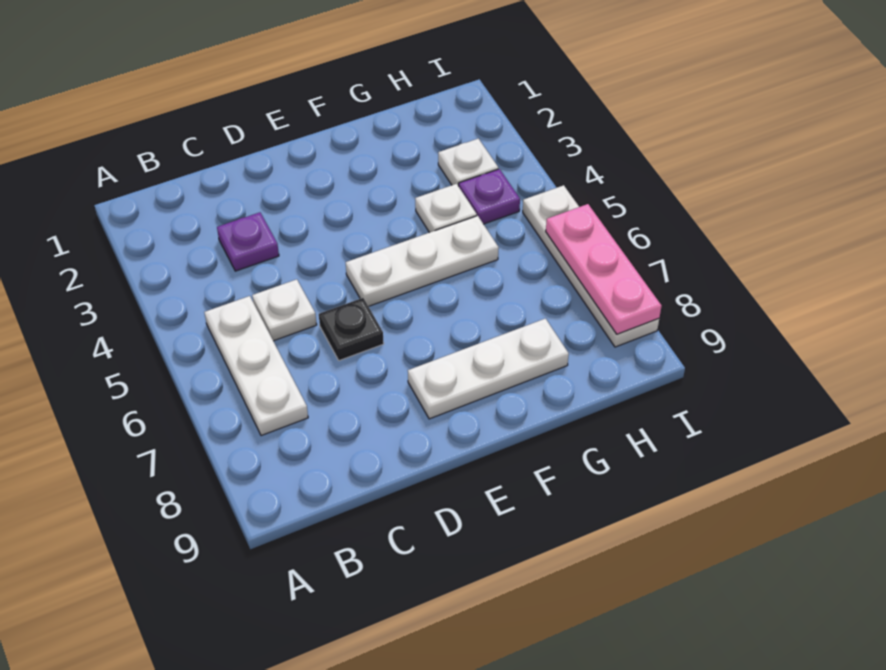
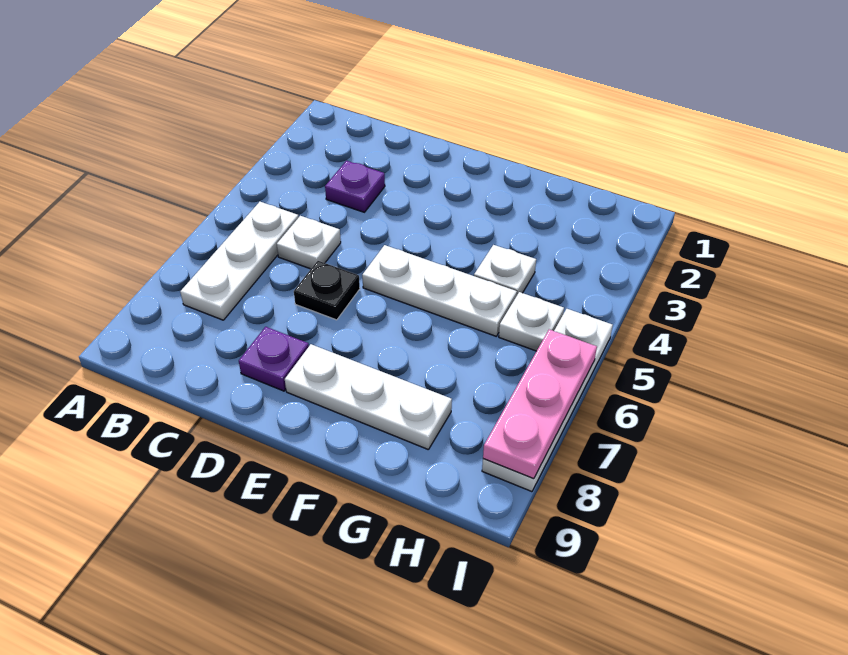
white 1x1 plate [438,139,498,186] -> white 1x1 plate moved to [499,292,564,351]
purple 1x1 plate [459,169,520,224] -> purple 1x1 plate moved to [239,327,309,391]

